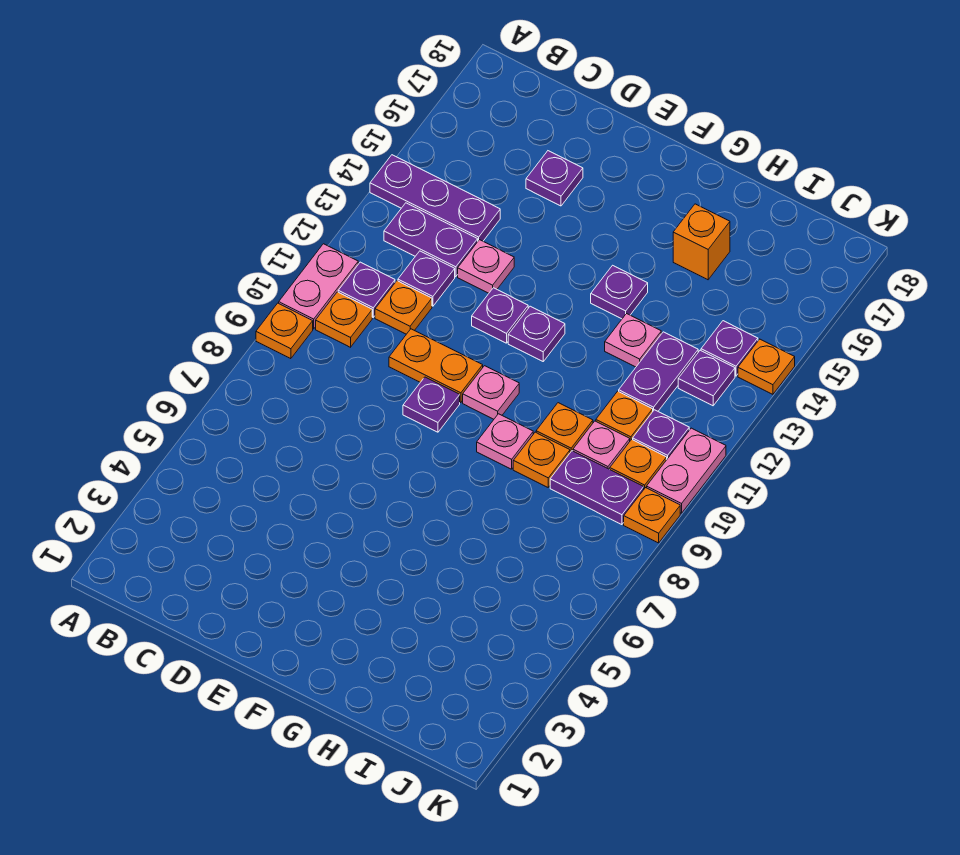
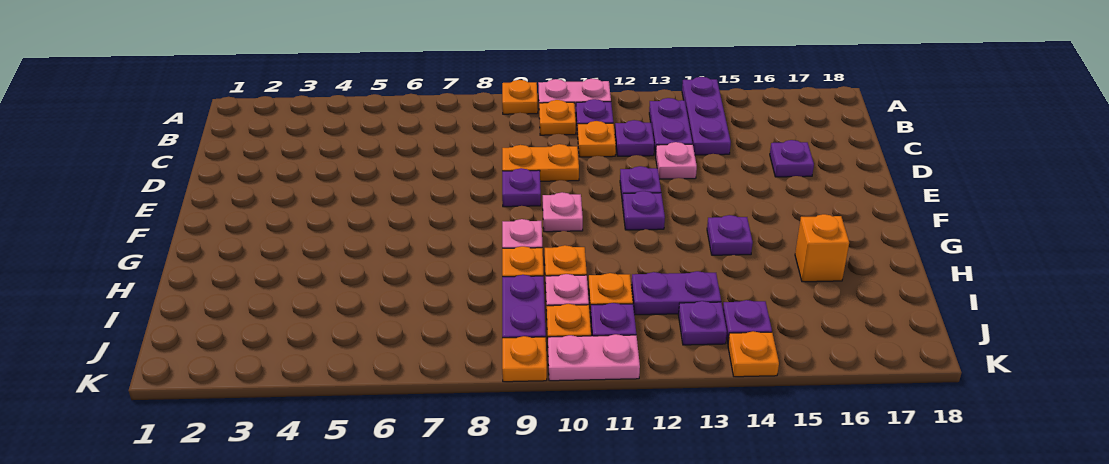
orange 1x2 plate [389,329,483,403] -> orange 1x2 plate turned to [502,144,579,181]
pink 1x1 plate [605,314,661,367] -> none

